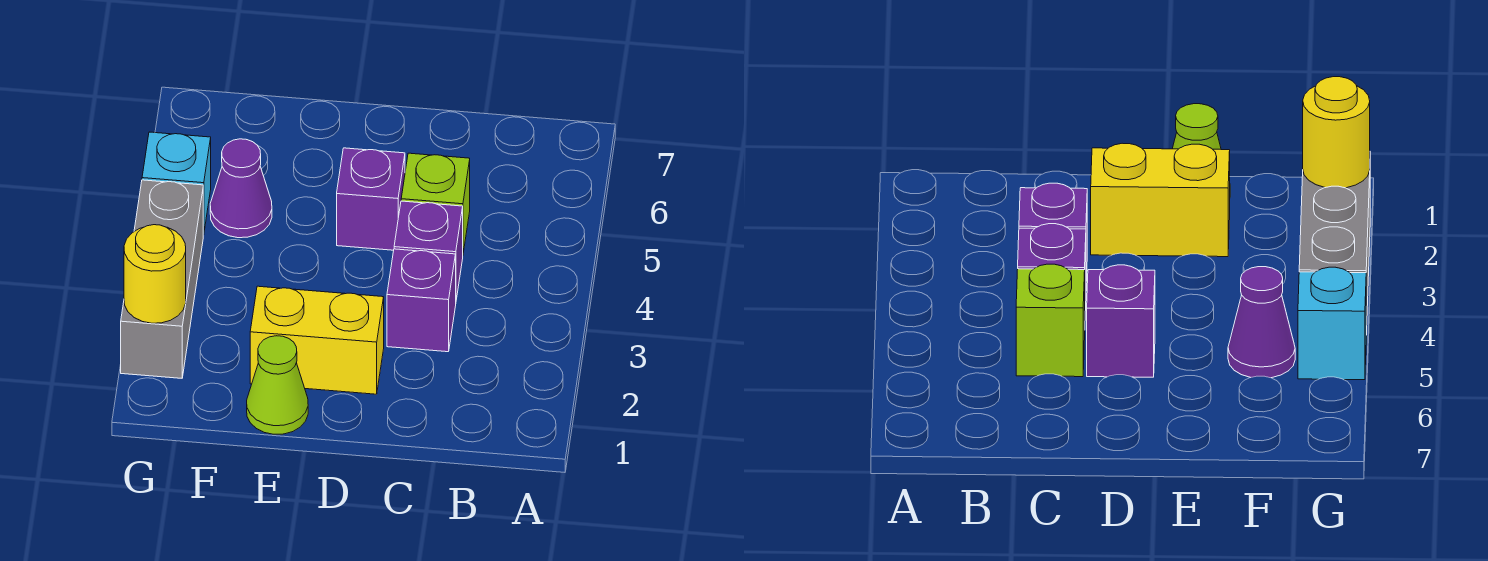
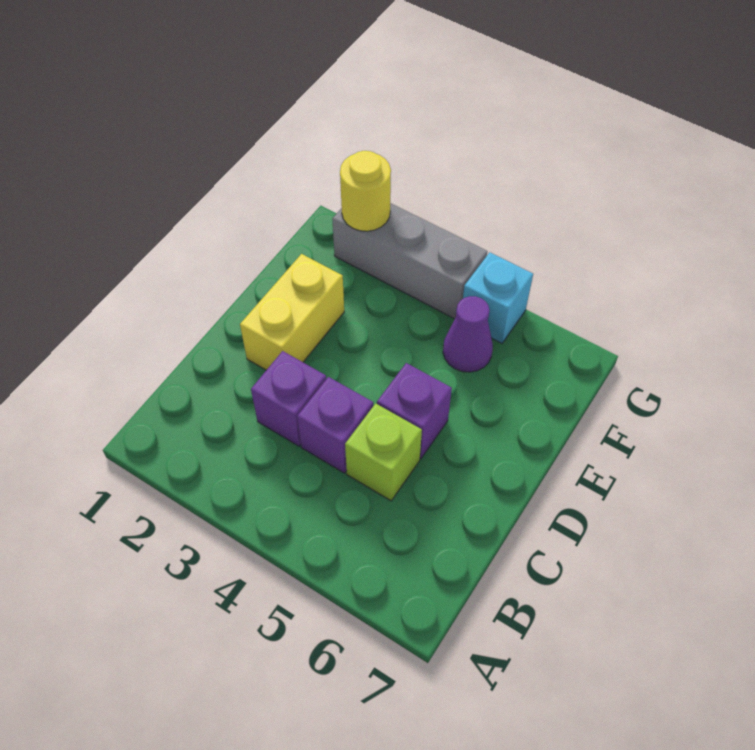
lime 1x1 cone [247,336,308,434] -> none

